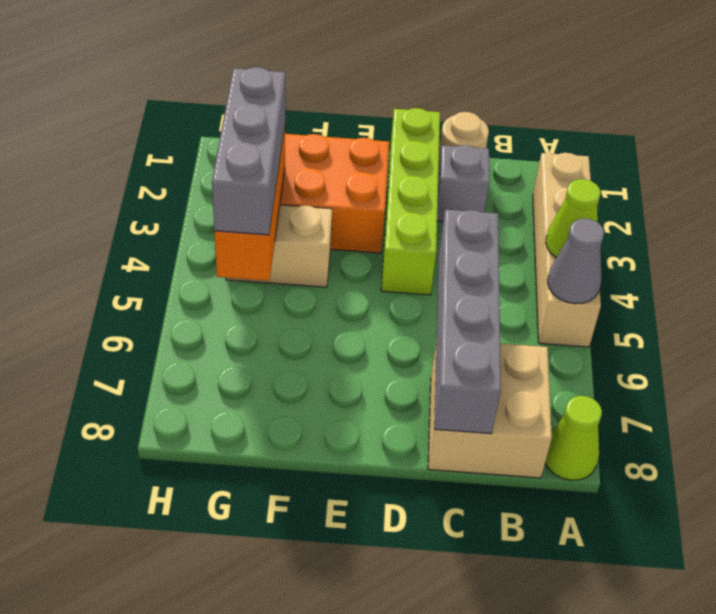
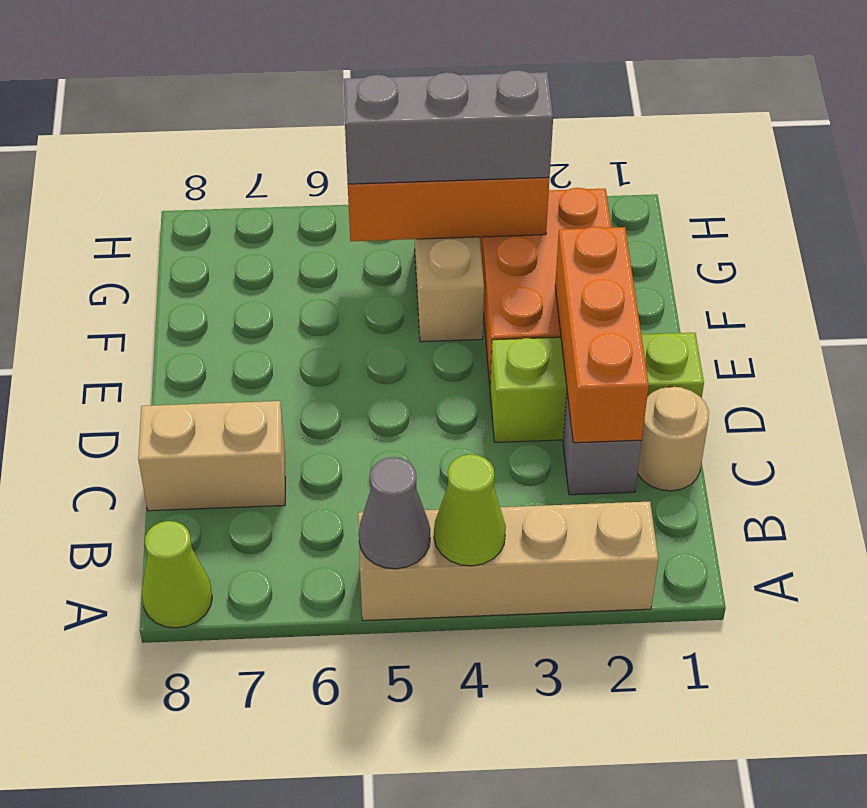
tan 2x2 brick [428,340,552,478] -> tan 1x2 brick [138,401,285,511]
none -> orange 1x3 brick [555,227,649,443]
grey 1x4 brick [434,210,501,434] -> none
lime 1x4 brick [381,108,440,295] -> lime 1x3 brick [490,333,704,442]

